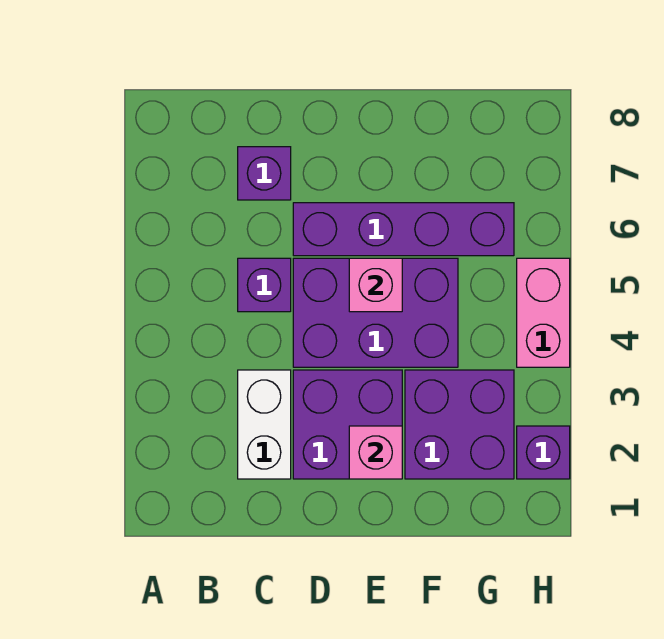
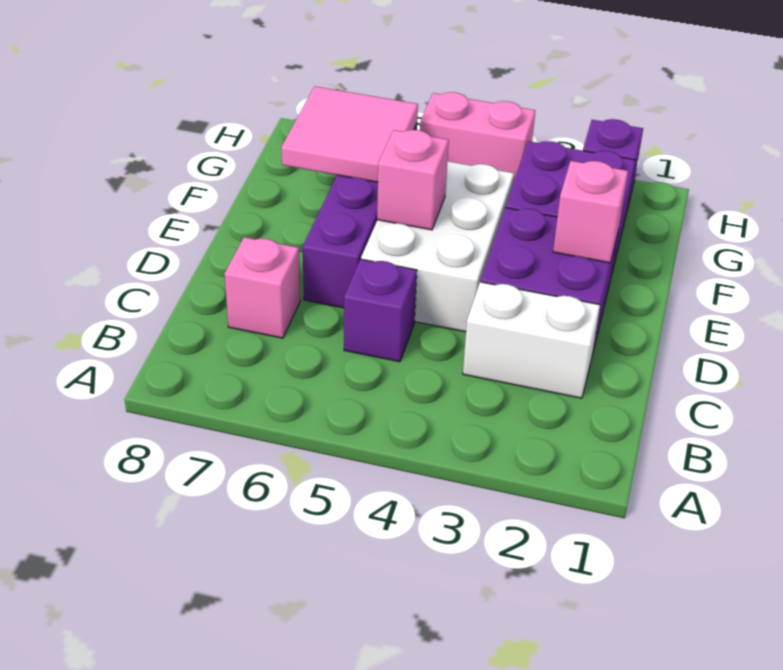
purple 1x1 brick [238,147,291,200] -> pink 1x1 brick [225,237,300,338]
purple 2x3 brick [293,258,458,367] -> white 2x3 brick [361,161,514,332]
none -> pink 2x2 tile [281,86,418,182]

